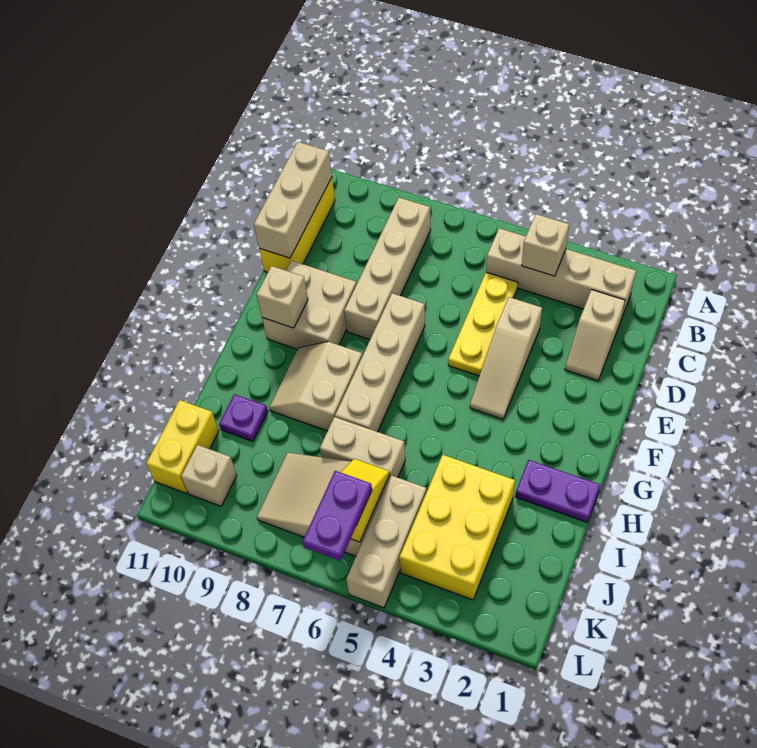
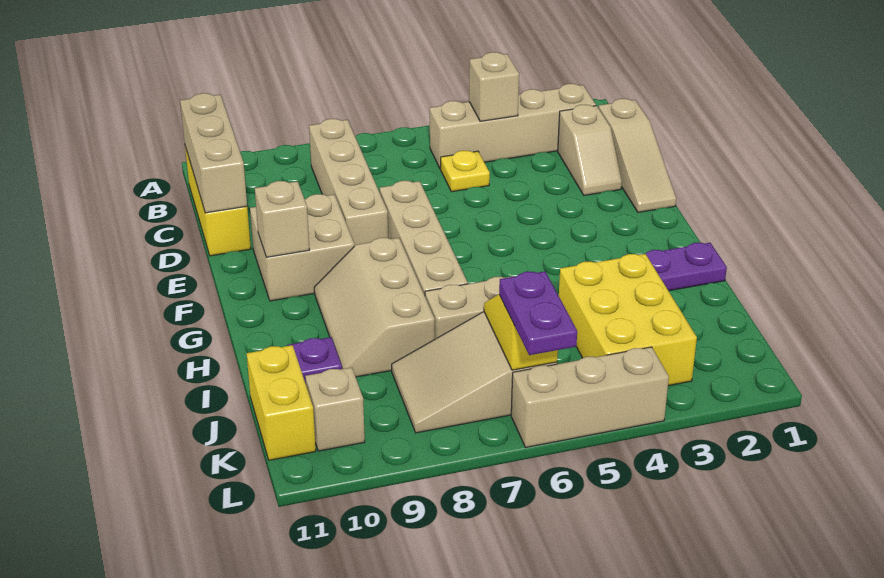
yellow 1x3 plate [448,272,518,376] -> yellow 1x1 plate [441,151,490,192]
tan 1x3 slope [470,297,542,419] -> tan 1x3 slope moved to [598,99,676,212]
tan 2x2 slope [269,342,362,431] -> tan 2x3 slope [314,238,435,377]
tan 1x3 brick [346,475,427,608] -> tan 1x3 brick turned to [511,347,669,447]

